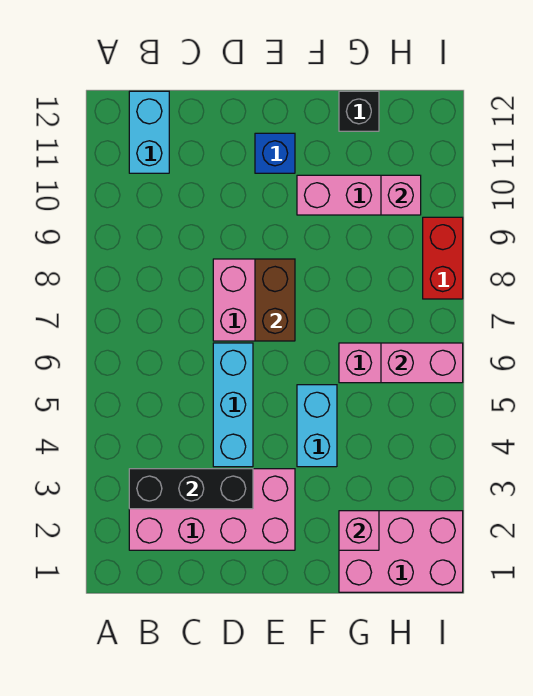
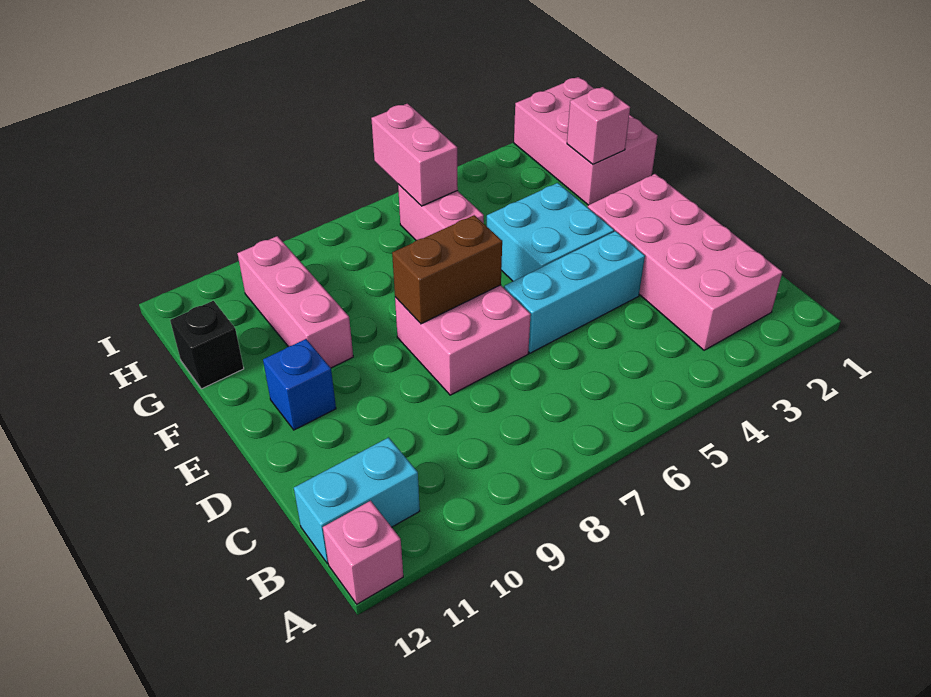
black 1x3 brick [129,469,253,509] -> none
cyan 1x2 brick [297,385,337,467] -> cyan 2x2 brick [487,183,614,281]
pink 1x1 brick [381,175,421,215] -> pink 1x1 brick moved to [323,501,403,604]
red 1x2 brick [423,217,463,299] -> none

